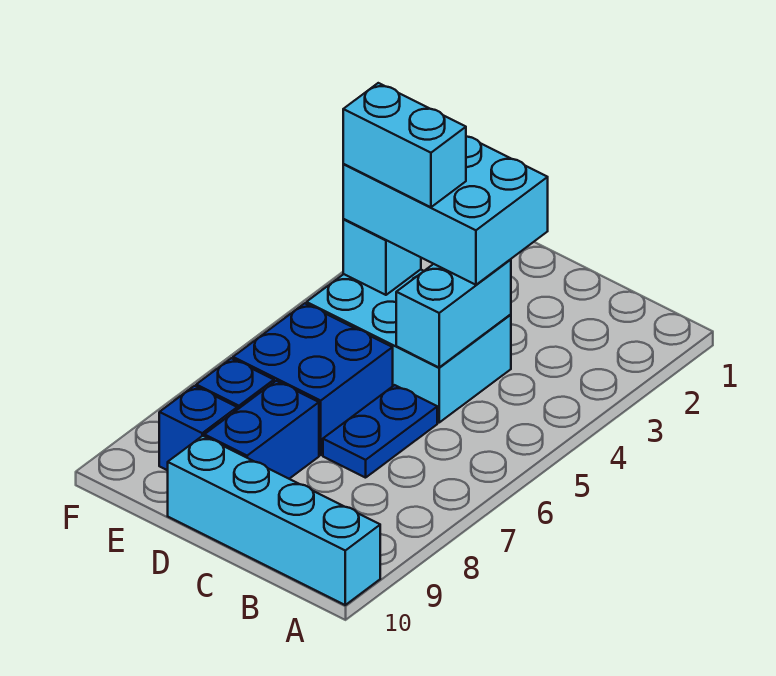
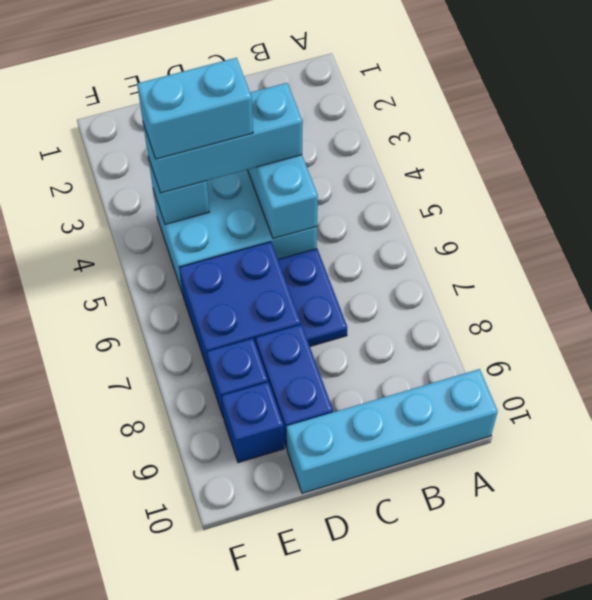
cyan 2x3 brick [343,136,548,285] -> cyan 1x3 brick [143,83,302,193]

